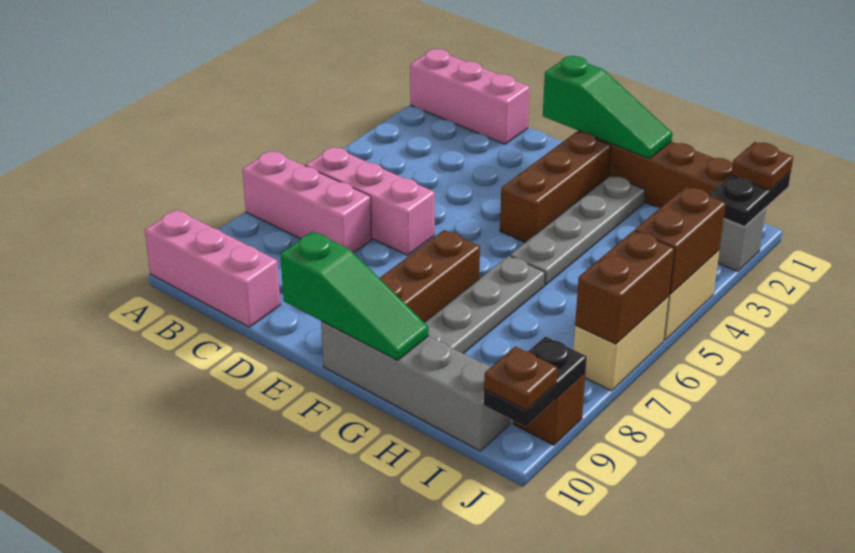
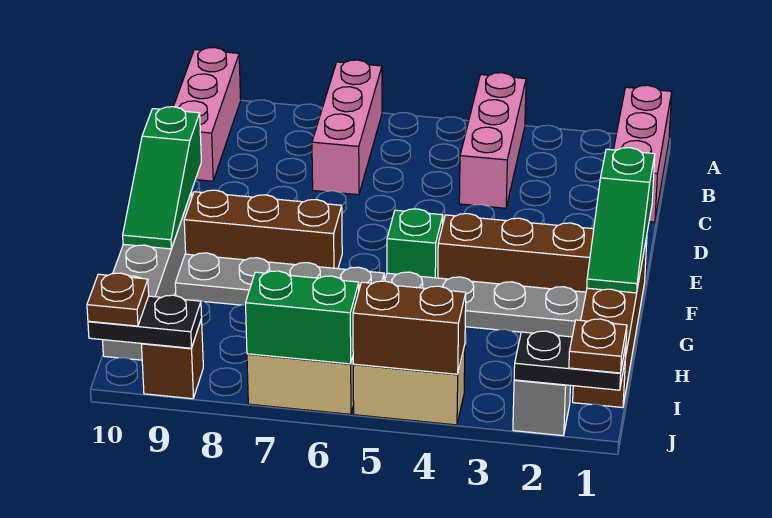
pink 1x3 brick [305,147,435,255] -> pink 1x3 brick moved to [459,73,526,208]
none -> green 1x1 brick [387,209,443,278]
brown 1x2 brick [575,231,675,344] -> green 1x2 brick [246,271,359,364]

